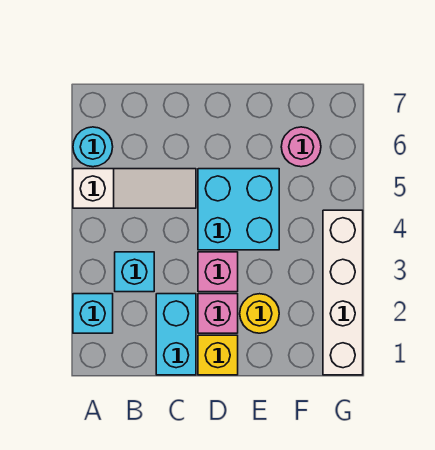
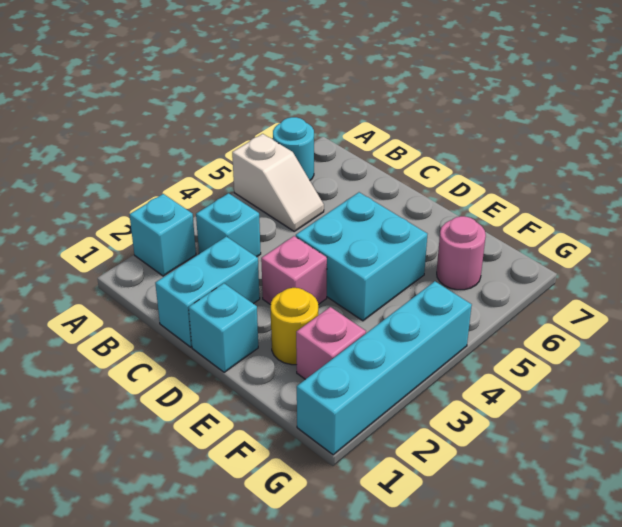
white 1x3 slope [73,169,196,208] -> white 1x2 slope [232,134,324,231]
yellow 1x1 brick [198,335,238,375] -> cyan 1x1 brick [189,283,258,372]
pink 1x1 brick [198,294,238,333] -> pink 1x1 brick moved to [296,307,366,379]
white 1x4 brick [323,210,363,375] -> cyan 1x4 brick [297,281,472,455]

